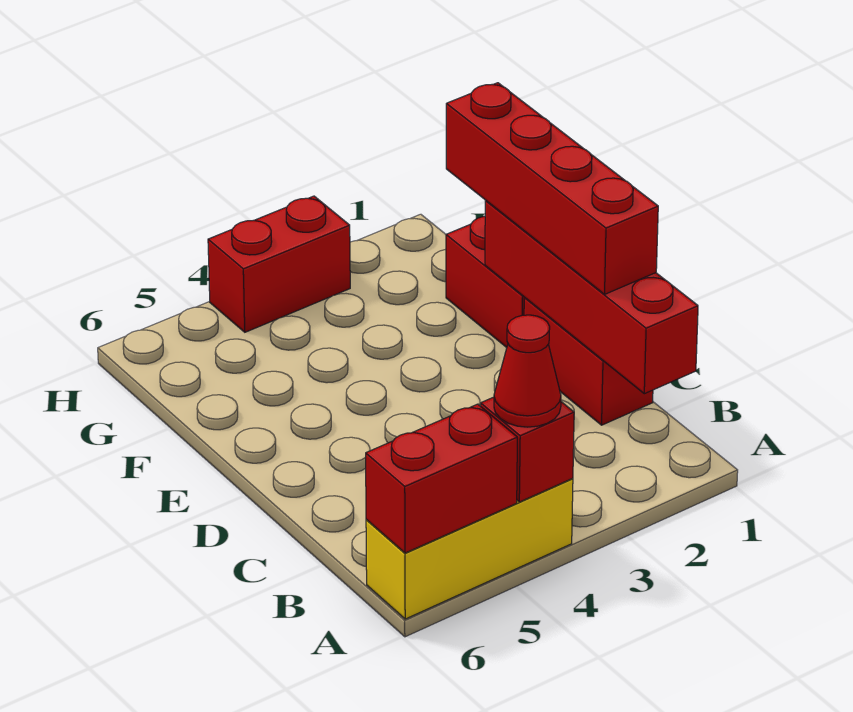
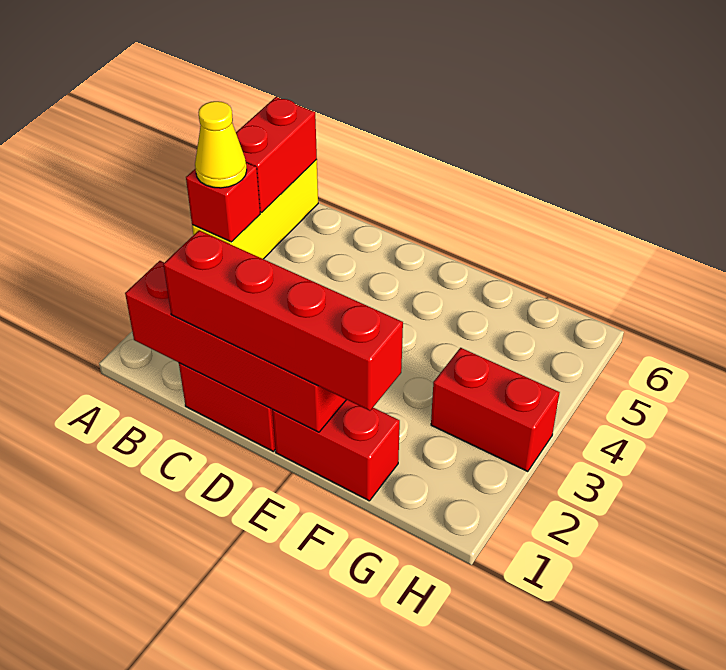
red 1x1 cone [494,315,561,427] -> yellow 1x1 cone [195,101,247,188]
red 1x2 brick [208,196,350,332] -> red 1x2 brick turned to [431,348,560,472]

